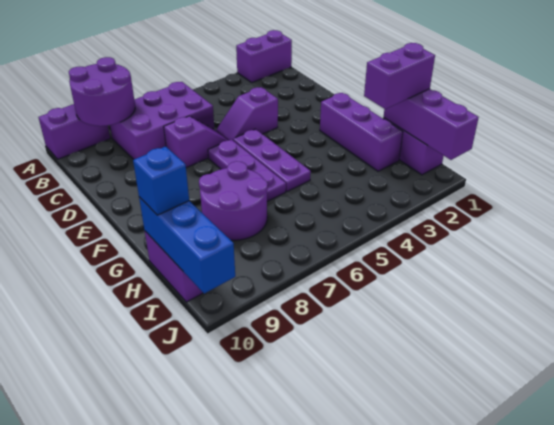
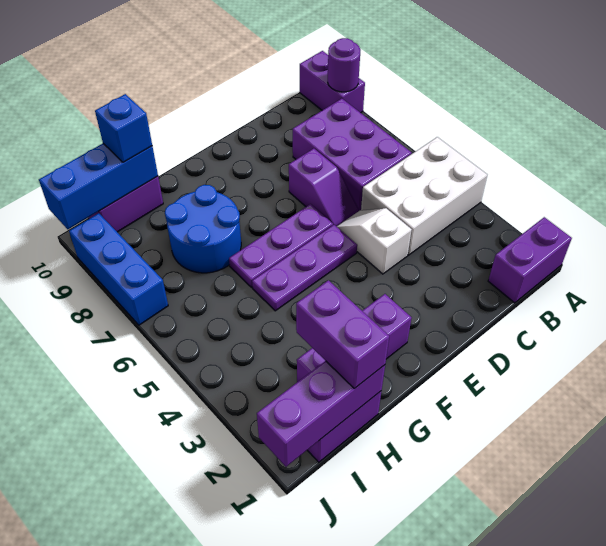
purple 1x2 brick [236,30,292,83] -> purple 1x2 brick turned to [488,217,572,303]
none -> white 2x3 brick [361,137,487,255]
purple 2x2 round brick [69,57,135,126] -> purple 1x1 round brick [328,38,360,92]
purple 1x2 slope [216,87,278,141] -> white 1x2 slope [336,208,412,274]
purple 2x2 round brick [199,161,268,240] -> blue 2x2 round brick [165,185,241,273]
none -> blue 1x3 brick [69,213,168,325]

